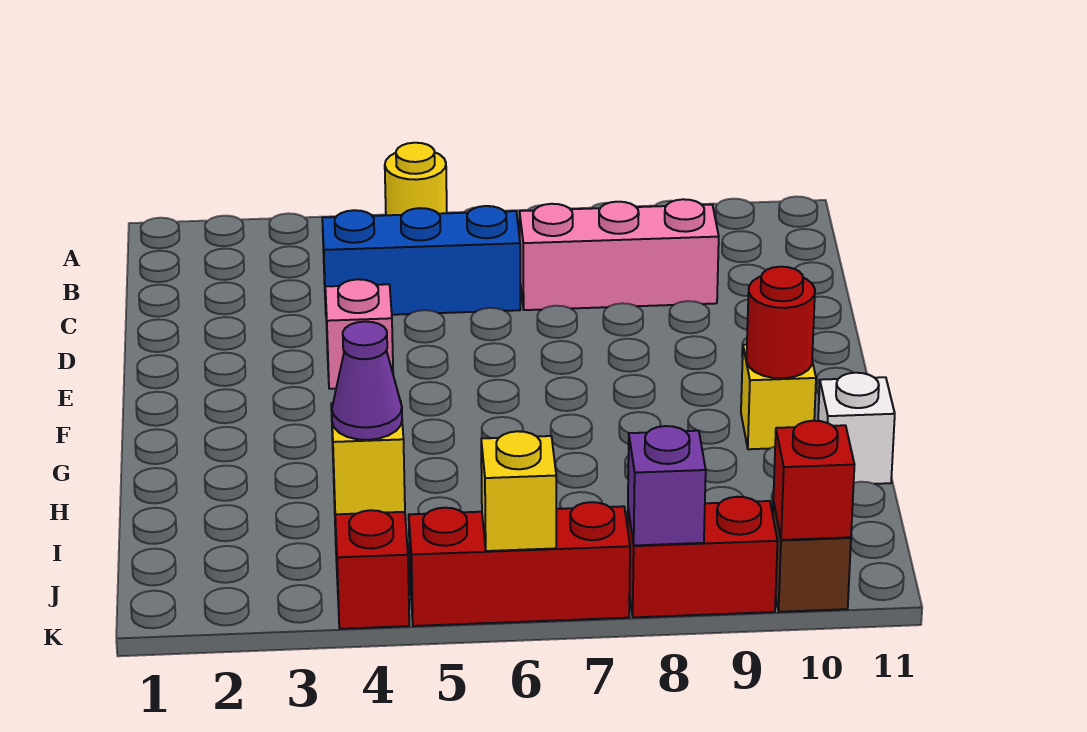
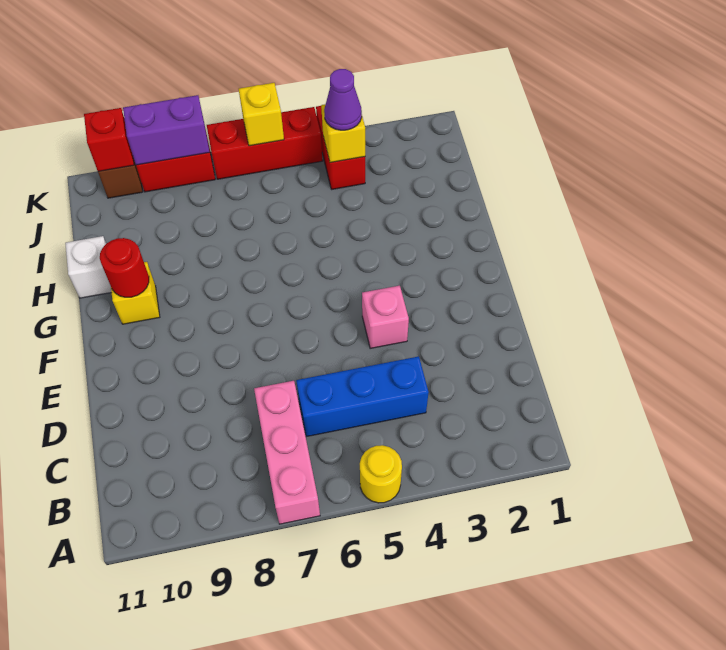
pink 1x3 brick [520,199,719,310] -> pink 1x3 brick turned to [254,381,320,524]
purple 1x1 brick [628,426,706,545] -> purple 1x2 brick [123,95,209,165]

